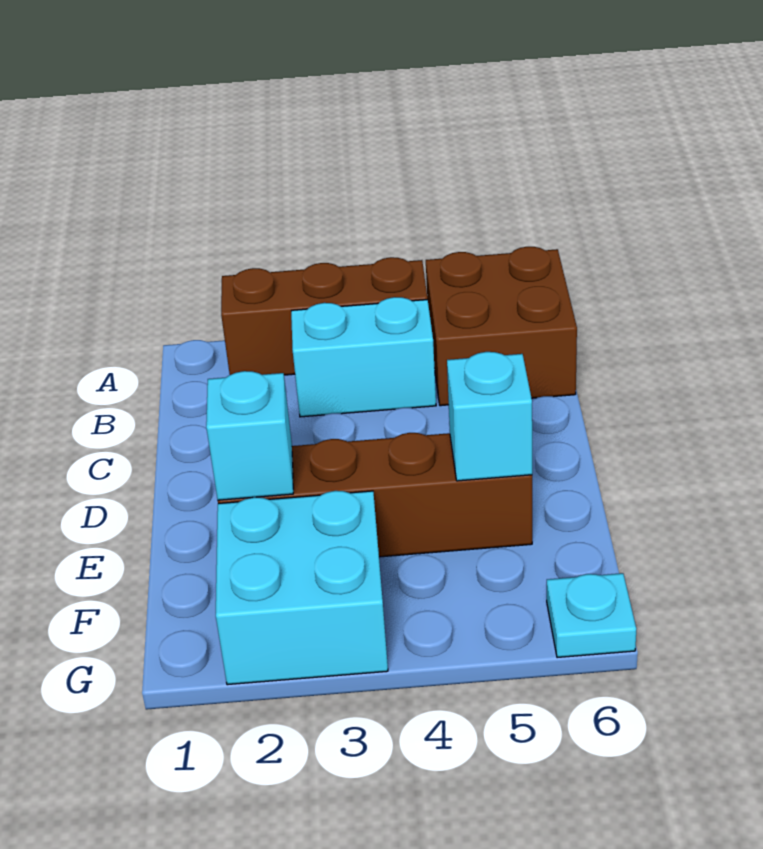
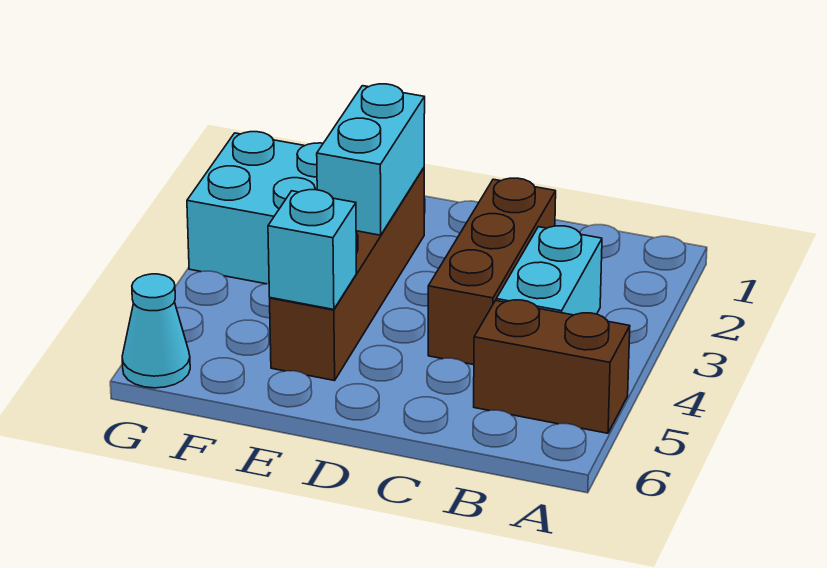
brown 1x3 brick [221,257,428,375] -> brown 1x3 brick moved to [428,178,556,365]
brown 2x2 brick [426,247,577,406] -> brown 1x2 brick [474,300,630,433]
cyan 1x1 brick [206,371,293,500] -> cyan 1x2 brick [317,84,425,235]
cyan 1x1 plate [547,573,636,658] -> cyan 1x1 cone [122,274,190,388]

